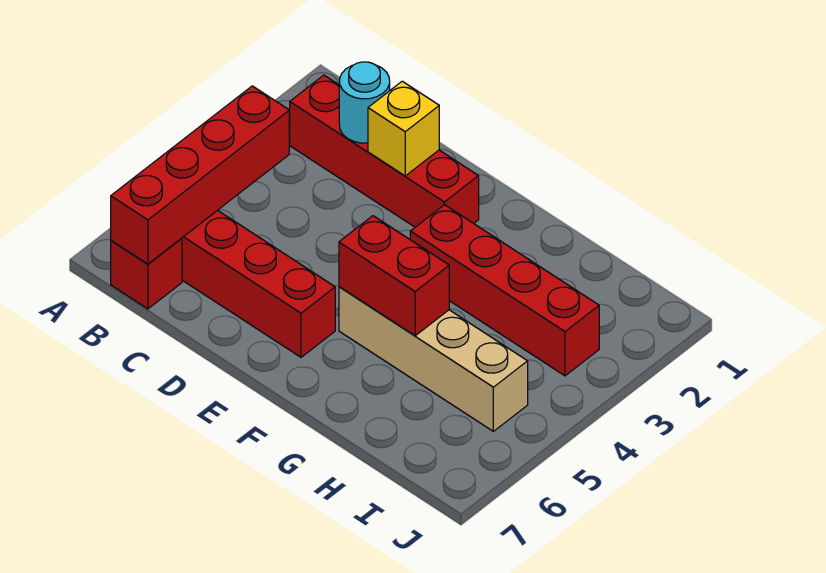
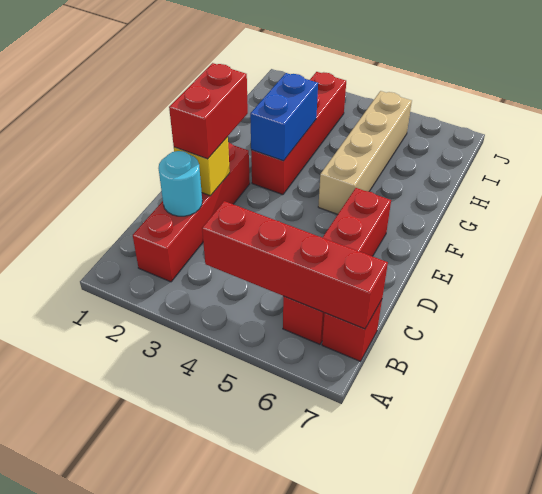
none -> blue 1x2 brick [250,73,318,161]
red 1x2 brick [339,216,449,336] -> red 1x2 brick moved to [169,63,248,159]

